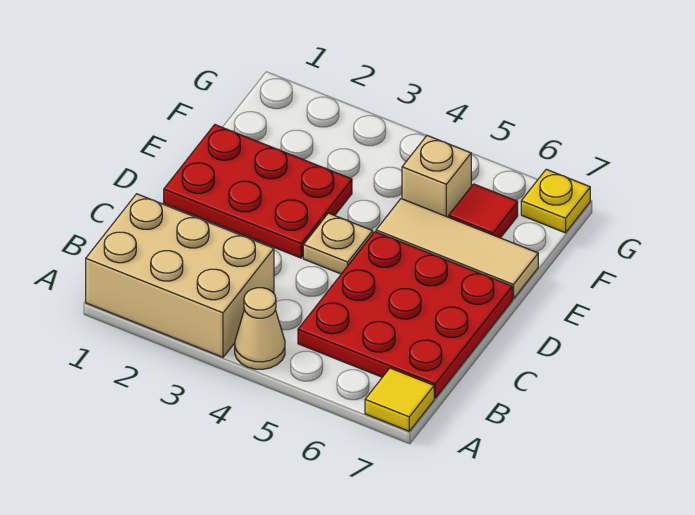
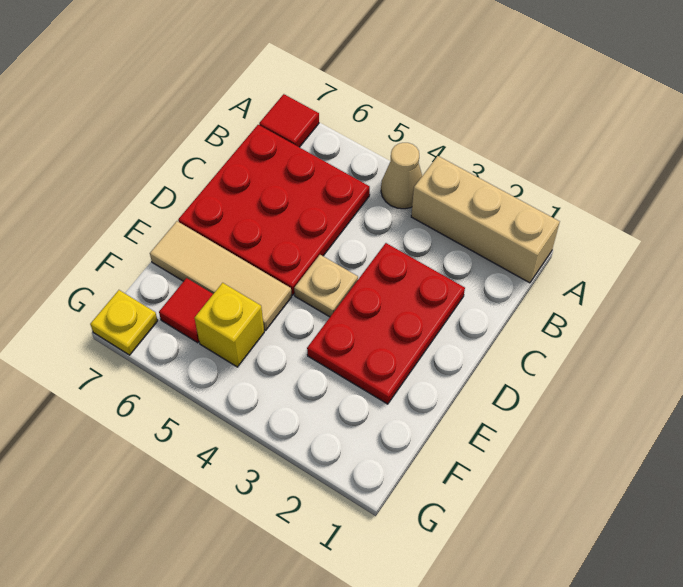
tan 2x3 brick [86,194,274,357] -> tan 1x3 brick [411,156,560,283]
yellow 1x1 tile [365,368,434,431] -> red 1x1 tile [259,94,319,147]
red 2x3 plate [164,125,352,258] -> red 2x3 plate turned to [307,243,465,404]
tan 1x1 brick [402,136,471,217] -> yellow 1x1 brick [195,283,264,367]

